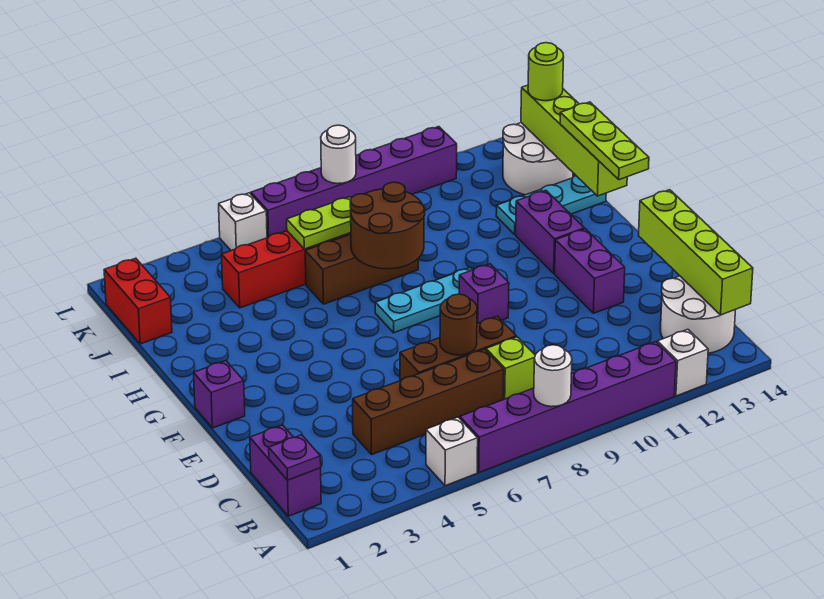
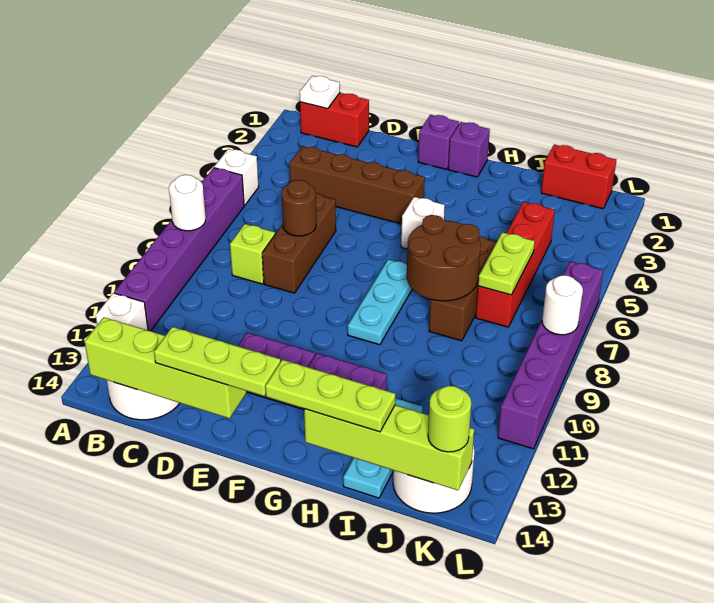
purple 1x2 brick [250,425,321,516] -> red 1x2 brick [300,93,369,147]
purple 1x1 plate [269,435,321,480] -> white 1x1 plate [300,76,340,109]
brown 1x4 brick [353,349,504,455] -> brown 1x4 brick turned to [289,146,425,224]
none -> lime 1x3 plate [154,327,280,396]
purple 1x1 brick [459,264,509,323] -> purple 1x1 brick moved to [448,122,490,177]
white 1x1 brick [219,193,267,251] -> white 1x1 brick moved to [401,197,445,249]

